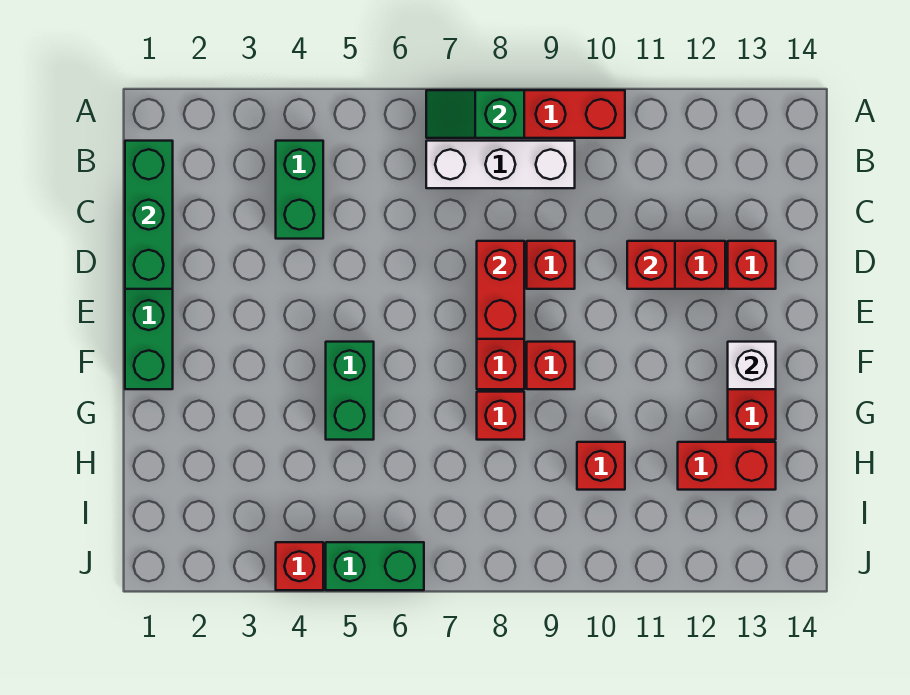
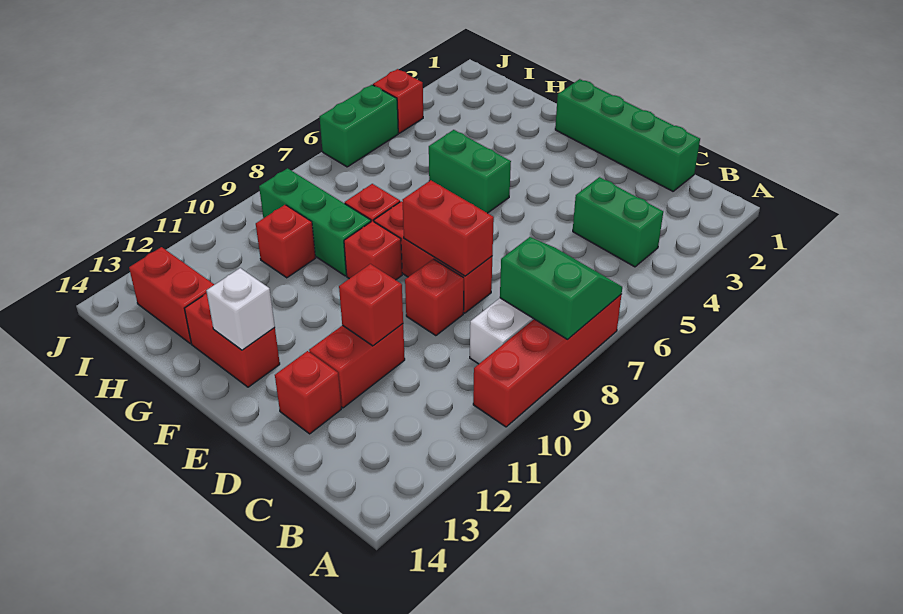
green 1x2 slope [426,90,524,138] -> green 2x2 slope [500,237,622,339]
green 1x3 brick [125,141,173,289] -> green 1x3 brick moved to [259,168,371,276]
red 1x2 brick [678,442,776,490] -> red 1x2 brick turned to [129,247,214,344]

